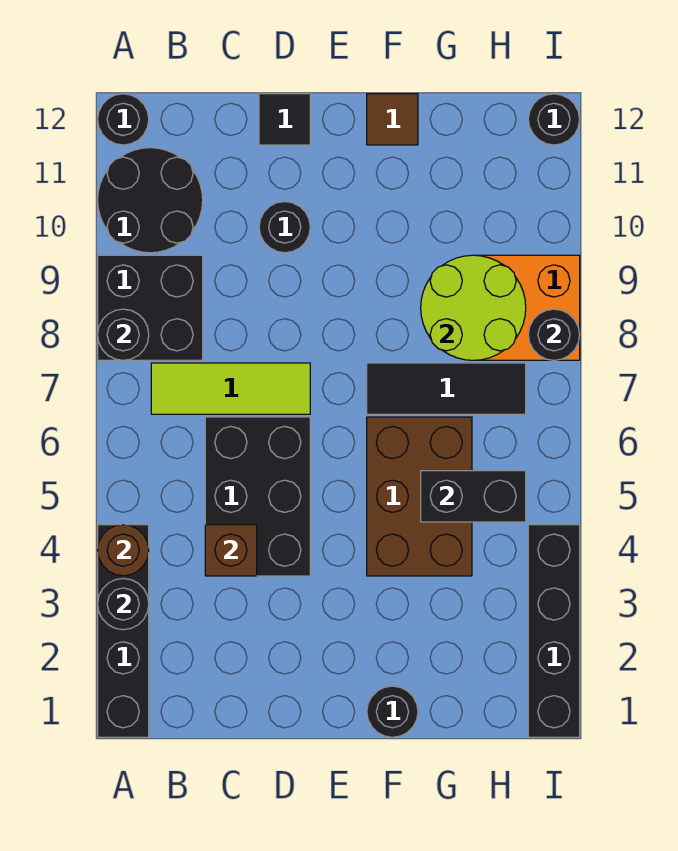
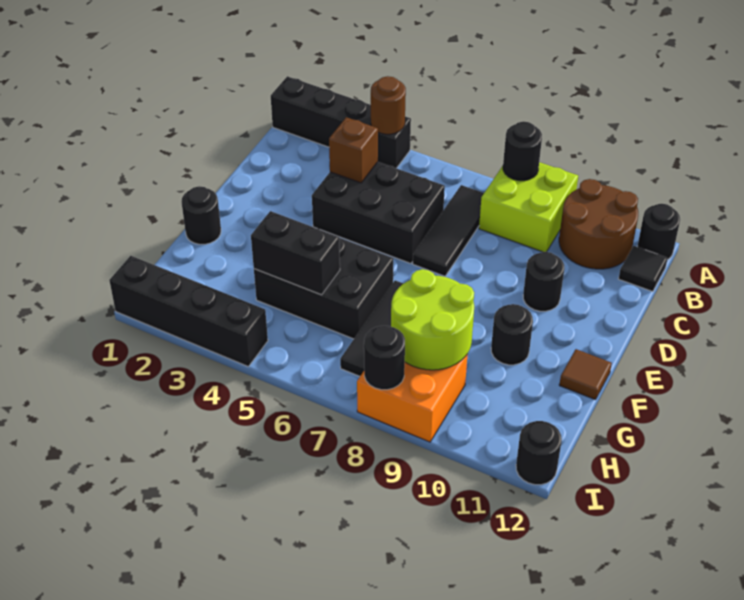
black 1x1 round brick [98,578,149,630] -> black 1x1 round brick moved to [491,304,533,365]
black 2x2 brick [98,255,203,360] -> lime 2x2 brick [479,162,578,252]
black 2x2 round brick [98,148,203,253] -> brown 2x2 round brick [559,179,638,269]
lime 1x3 tile [151,363,310,414] -> black 1x3 tile [413,185,484,276]
black 1x1 tile [259,94,310,145] -> black 1x1 tile moved to [619,246,668,292]
brown 2x3 brick [367,417,472,576] -> black 2x3 brick [254,238,393,339]
black 1x2 brick [421,471,526,522] -> black 1x2 brick turned to [251,211,340,295]

